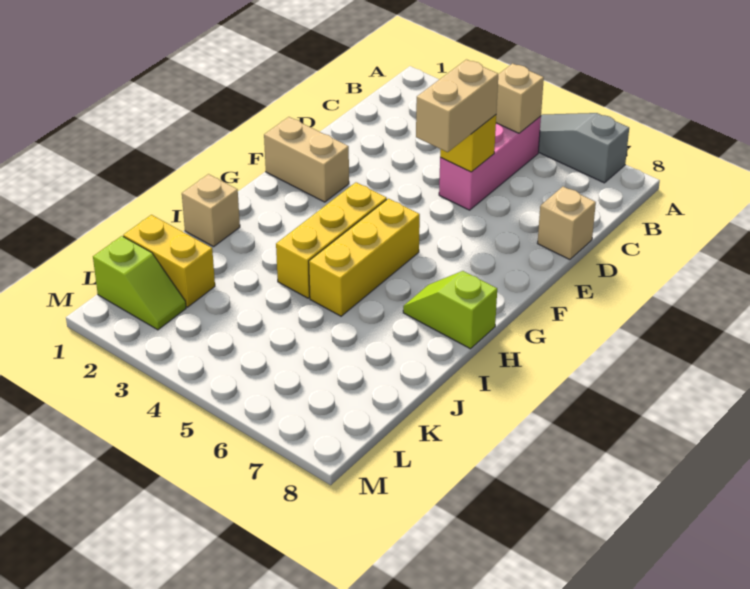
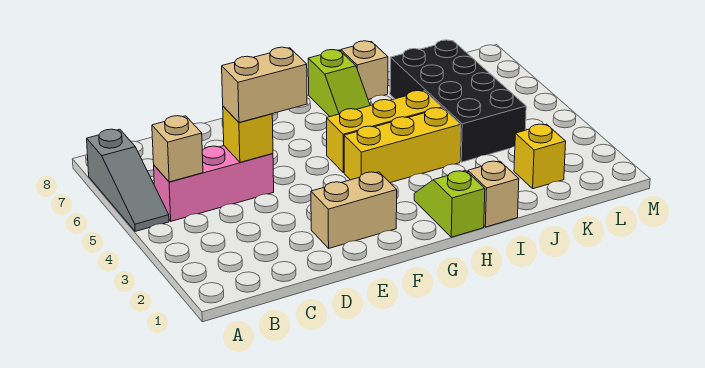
tan 1x1 brick [537,187,596,260] -> tan 1x1 brick moved to [341,41,388,100]
tan 1x2 brick [264,117,349,202] -> tan 1x2 brick turned to [311,172,397,248]
none -> black 2x4 brick [390,40,526,162]
yellow 1x2 brick [123,215,215,307] -> yellow 1x1 brick [514,124,566,189]
lime 1x2 slope [93,236,186,330] -> lime 1x2 slope moved to [414,170,485,237]

